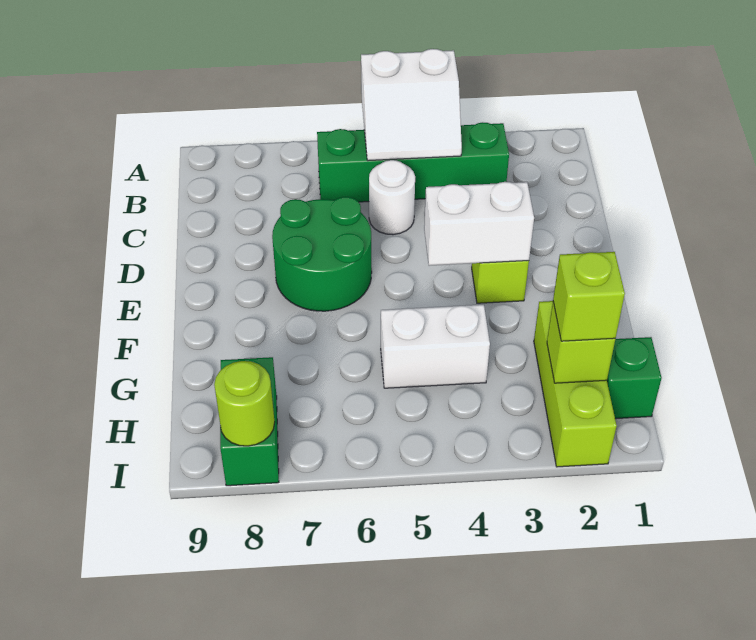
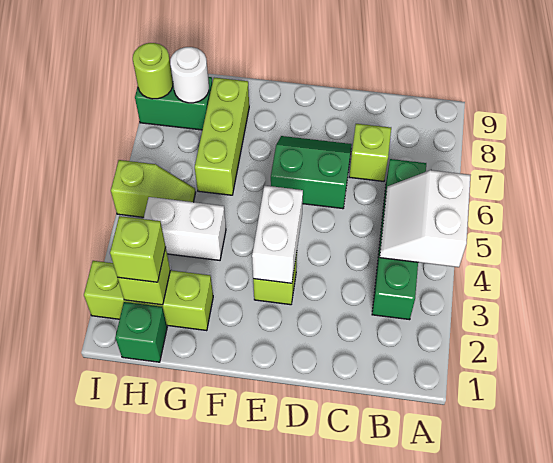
white 1x1 round brick [369,160,415,235] -> white 1x1 round brick moved to [170,47,209,103]
none -> lime 1x1 brick [349,124,391,181]
green 2x2 round brick [272,197,372,311] -> green 2x2 slope [271,136,352,209]
white 1x2 brick [381,305,490,388] -> white 1x2 brick turned to [143,197,226,260]
none -> lime 1x3 brick [195,78,249,195]
none -> lime 1x2 slope [111,160,196,217]

